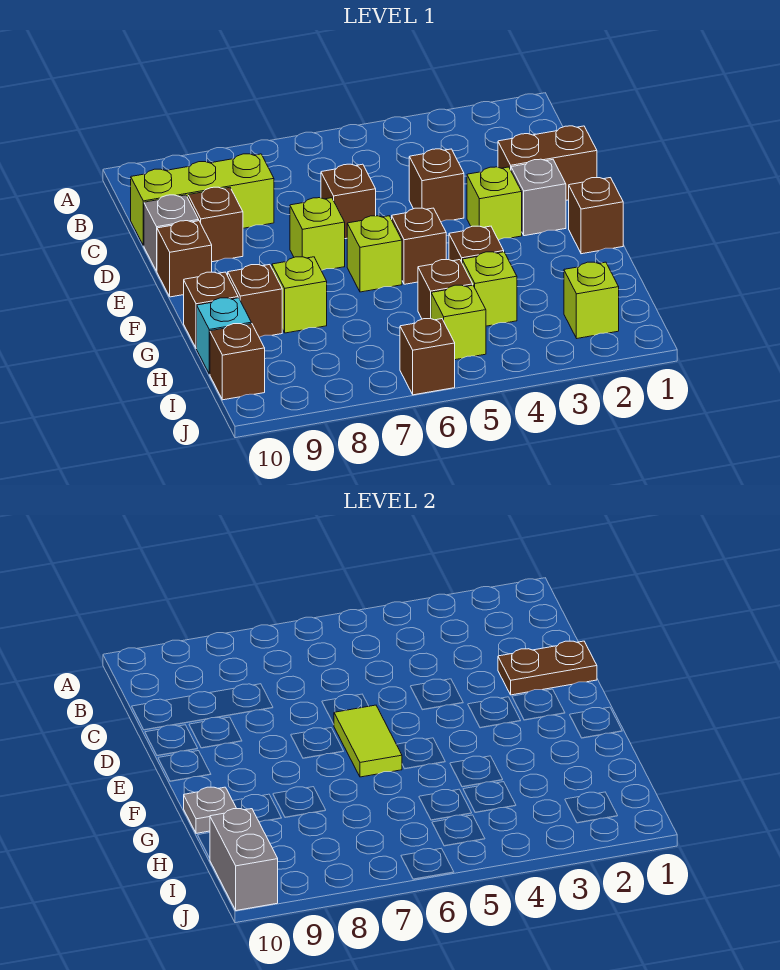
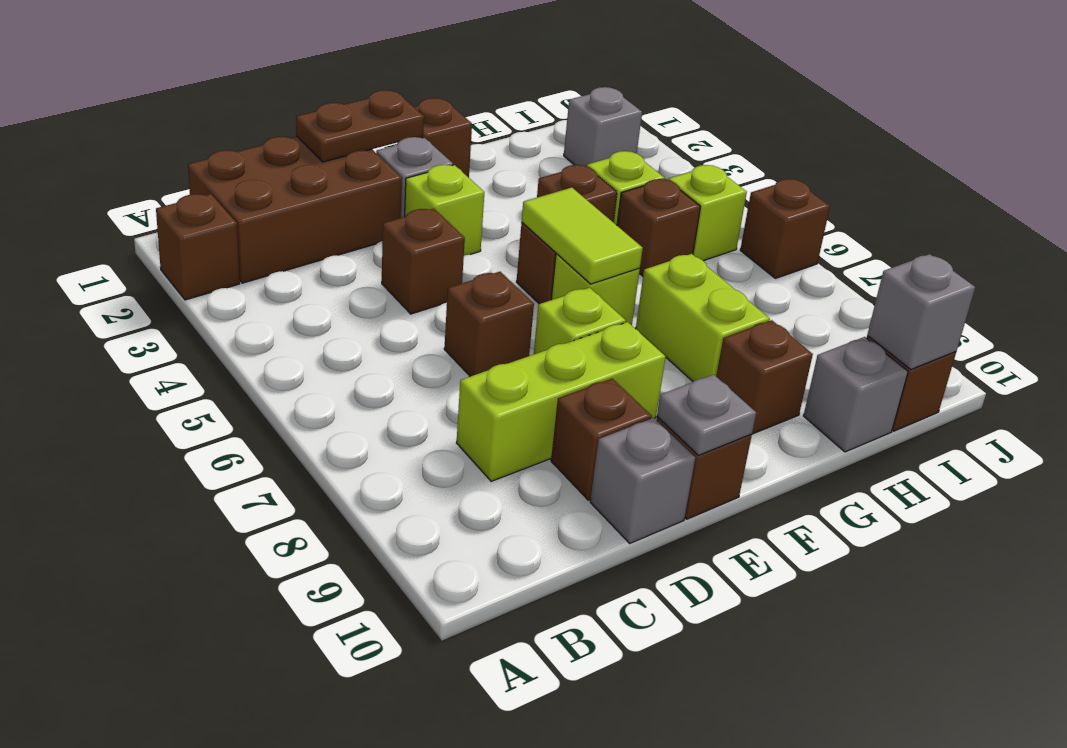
lime 1x3 brick [131,154,274,246] -> lime 1x3 brick turned to [457,322,666,481]
brown 1x2 brick [498,126,597,200] -> brown 2x3 brick [188,137,402,283]
brown 1x2 plate [498,641,597,695] -> brown 1x2 plate turned to [296,90,424,162]
lime 1x2 tile [334,705,402,777] -> lime 1x2 tile turned to [522,187,643,284]
lime 1x1 brick [272,257,327,333] -> lime 1x2 brick [636,254,770,381]
brown 1x1 brick [184,272,238,348] -> brown 1x1 brick moved to [156,194,240,300]
grey 1x1 plate [184,787,237,833] -> grey 1x1 plate moved to [657,375,756,455]
cyan 1x1 brick [197,298,251,374] -> grey 1x1 brick [804,337,908,452]
lime 1x1 brick [564,262,619,338] -> grey 1x1 brick [564,87,642,166]
grey 1x2 brick [210,809,278,911] -> grey 1x1 brick [867,254,975,370]

